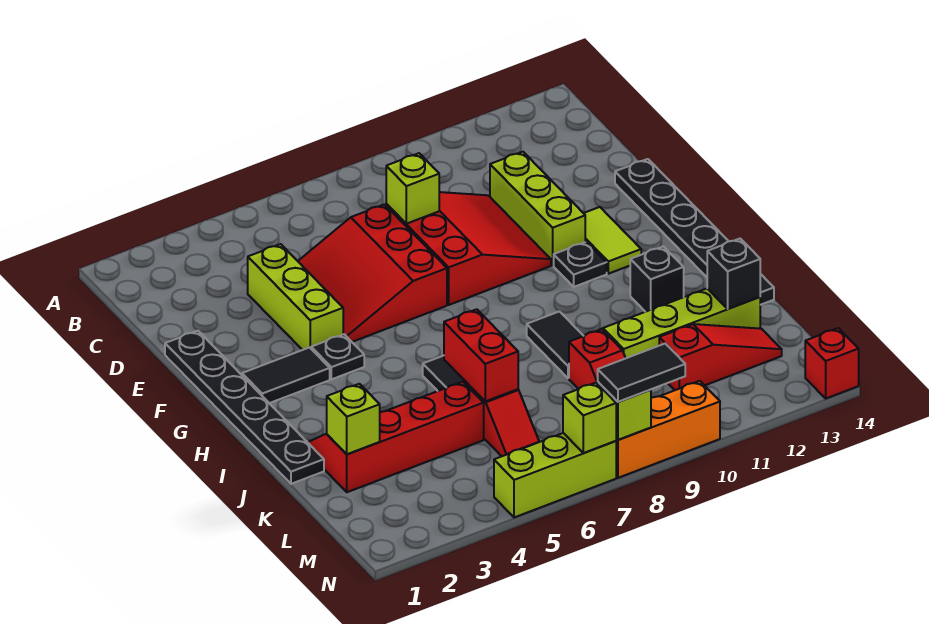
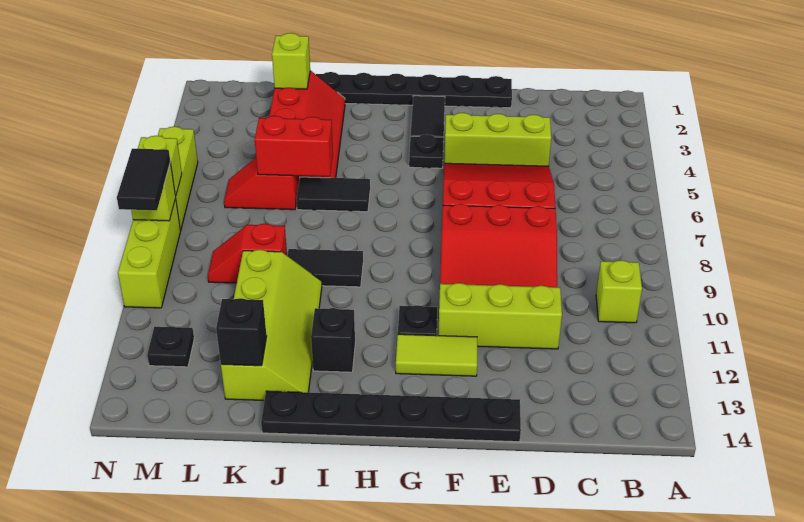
lime 1x1 brick [386,153,439,224] -> lime 1x1 brick moved to [596,260,642,323]
red 1x3 slope [659,324,782,390] -> none
none -> black 1x1 plate [147,326,194,367]
orange 1x3 brick [616,381,720,478] -> lime 1x3 brick [118,198,181,308]
red 1x1 brick [805,328,859,398] -> none

